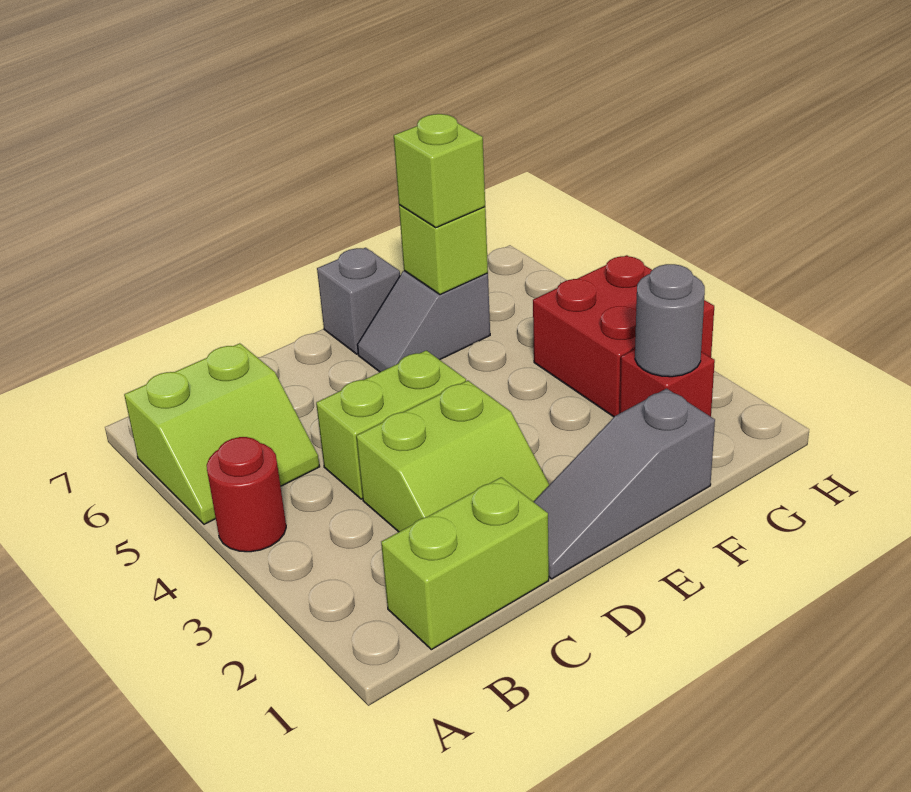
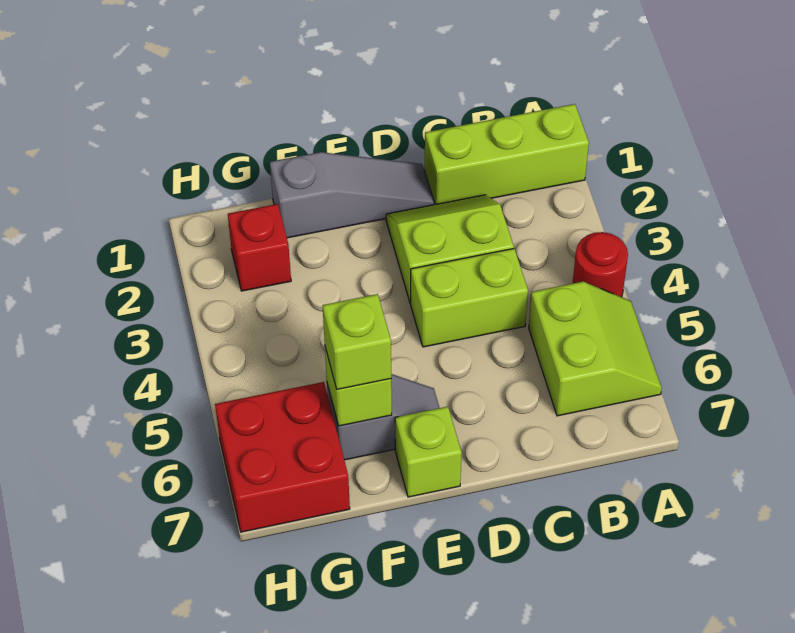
lime 2x2 slope [124,343,320,524] -> lime 2x2 slope turned to [529,282,662,416]
lime 1x2 brick [381,477,549,650] -> lime 1x3 brick [425,104,589,204]
grey 1x1 brick [317,248,400,354] -> lime 1x1 brick [395,407,462,497]
grey 1x1 round brick [635,264,705,377] -> none
red 2x2 brick [533,255,714,417] -> red 2x2 brick moved to [215,382,350,532]

